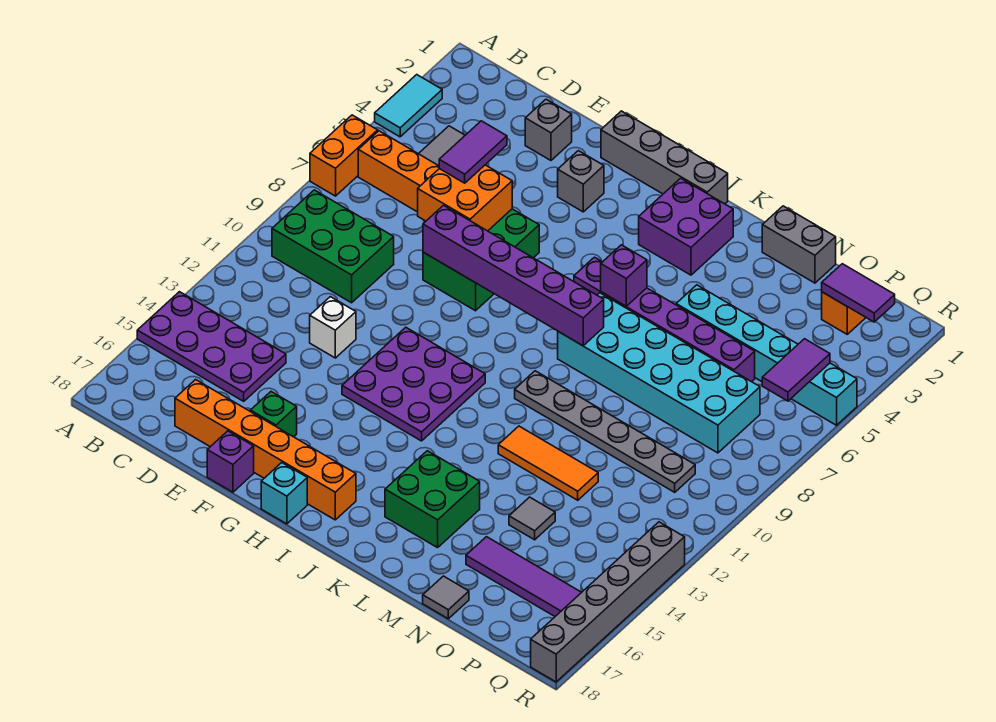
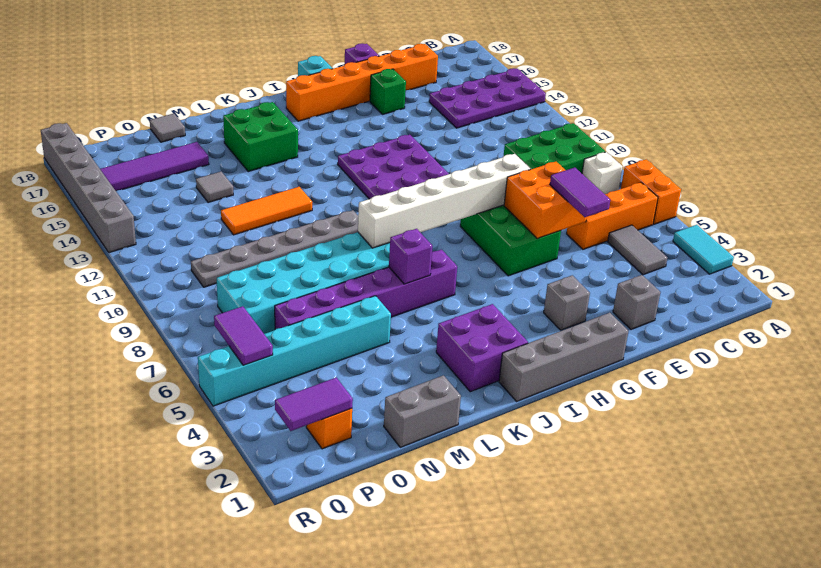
white 1x1 brick [310,297,356,358] -> white 1x1 brick moved to [582,152,623,194]
purple 1x6 brick [423,205,604,346] -> white 1x6 brick [358,154,530,248]

